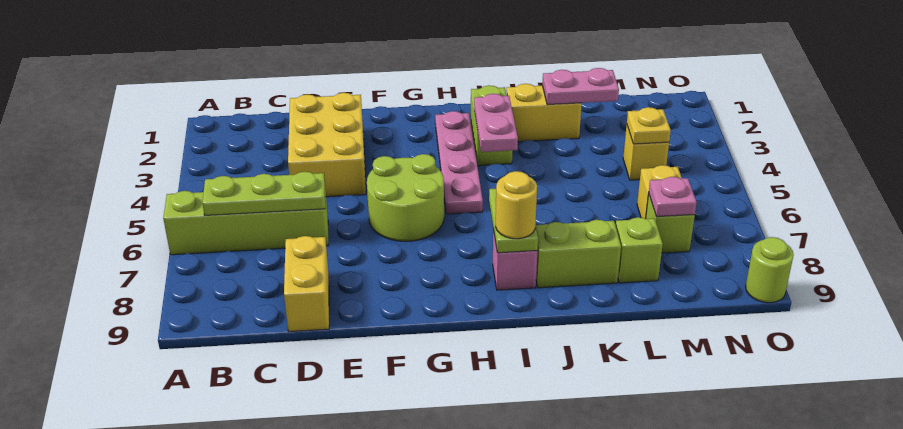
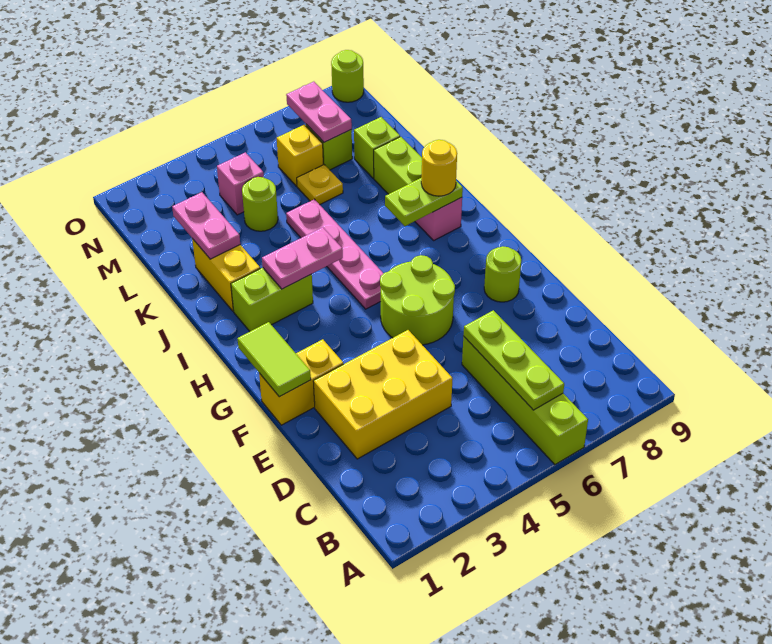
yellow 1x2 brick [284,236,329,332] -> yellow 1x2 brick moved to [259,339,343,425]
none -> lime 1x2 tile [238,322,311,397]
none -> lime 1x1 round brick [484,246,521,302]
pink 1x4 plate [435,111,483,214] -> pink 1x4 plate turned to [286,199,384,309]
none -> lime 1x1 round brick [242,177,278,231]
yellow 1x1 brick [623,125,669,180] -> pink 1x1 brick [217,153,264,215]
yellow 1x1 plate [627,107,671,144] -> yellow 1x1 plate moved to [297,165,343,205]
pink 1x1 plate [649,177,697,217] -> pink 1x2 plate [286,82,352,142]

